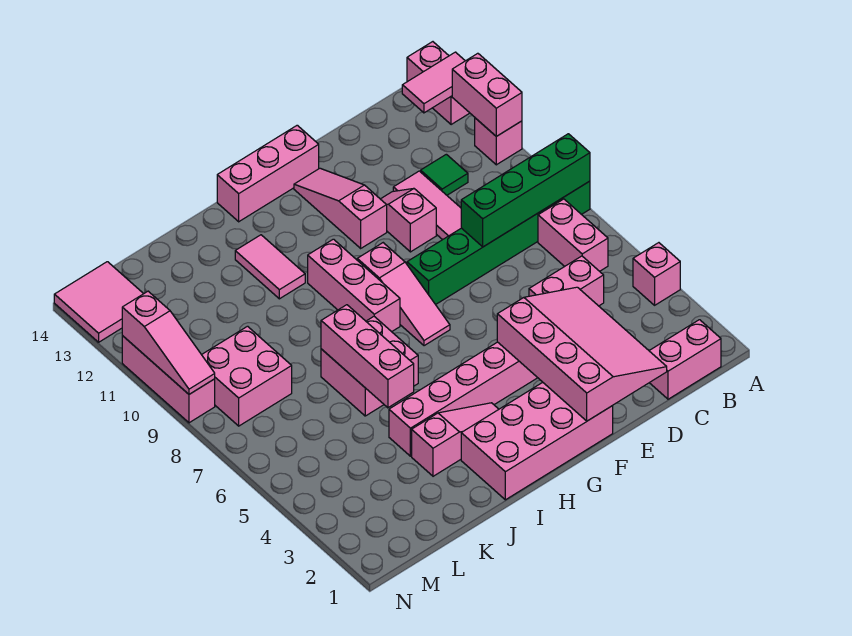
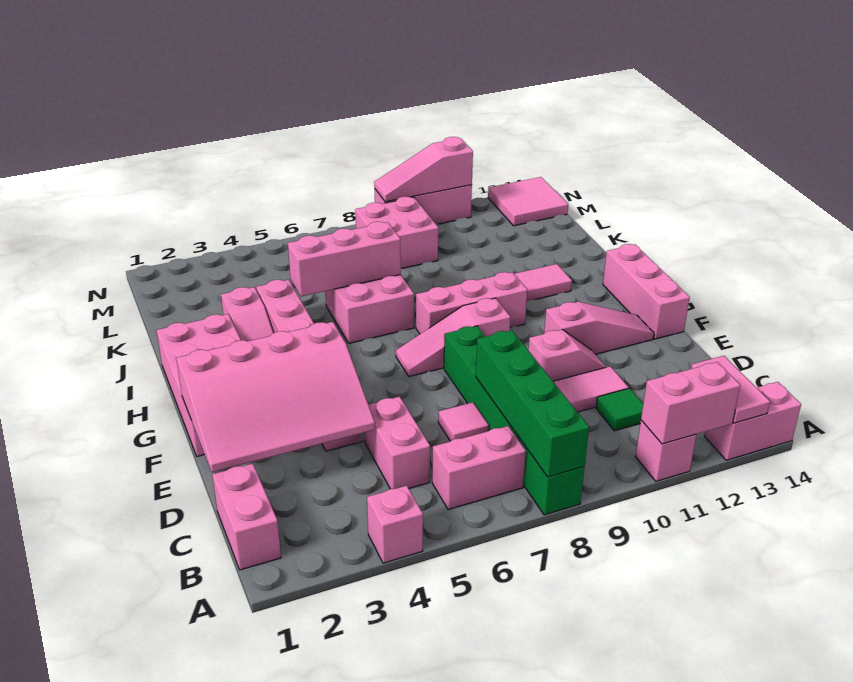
none -> pink 1x1 tile [438,402,489,441]

